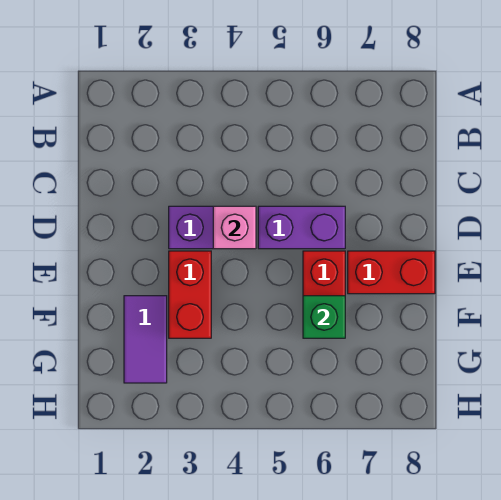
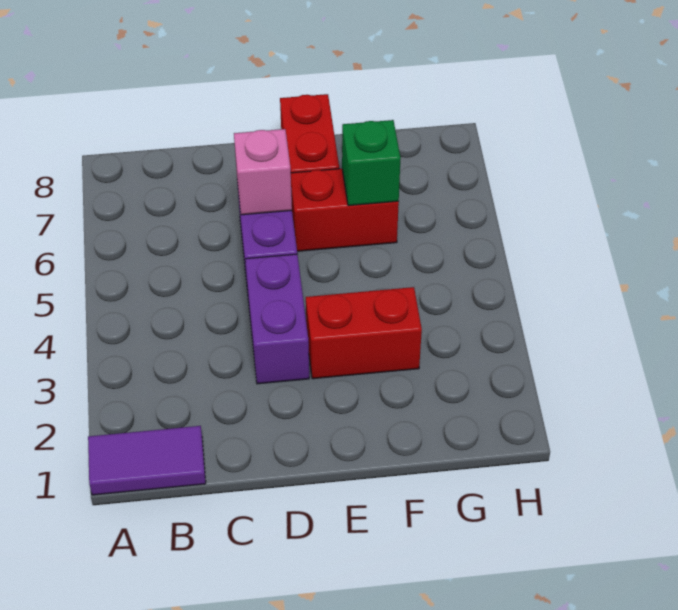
pink 1x1 brick [213,206,256,249] -> pink 1x1 brick moved to [234,129,292,215]
purple 1x2 tile [124,296,167,383] -> purple 1x2 tile moved to [88,426,206,495]

